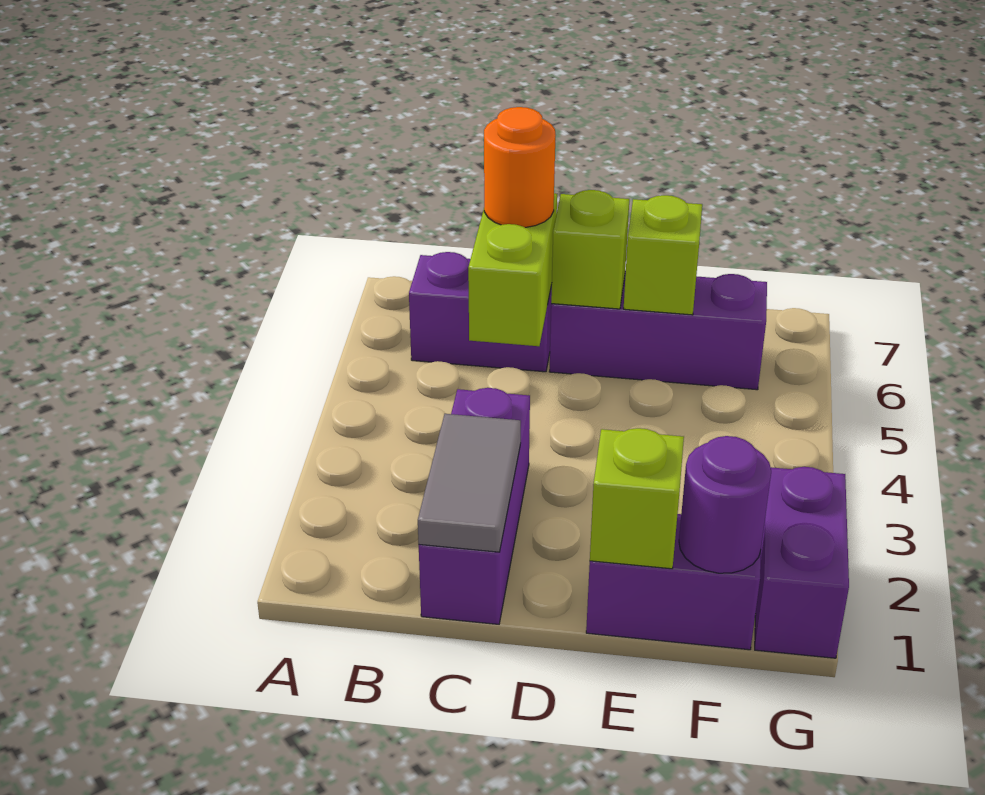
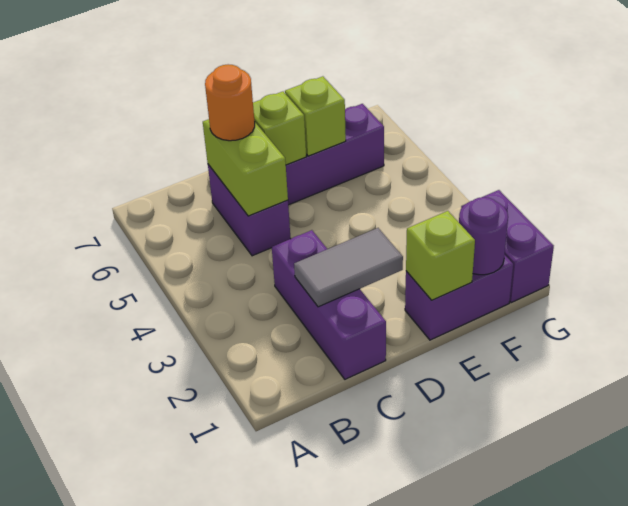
purple 1x2 brick [409,252,552,372] -> purple 1x2 brick turned to [208,165,291,256]
grey 1x2 tile [418,414,521,552] -> grey 1x2 tile turned to [294,228,403,307]

